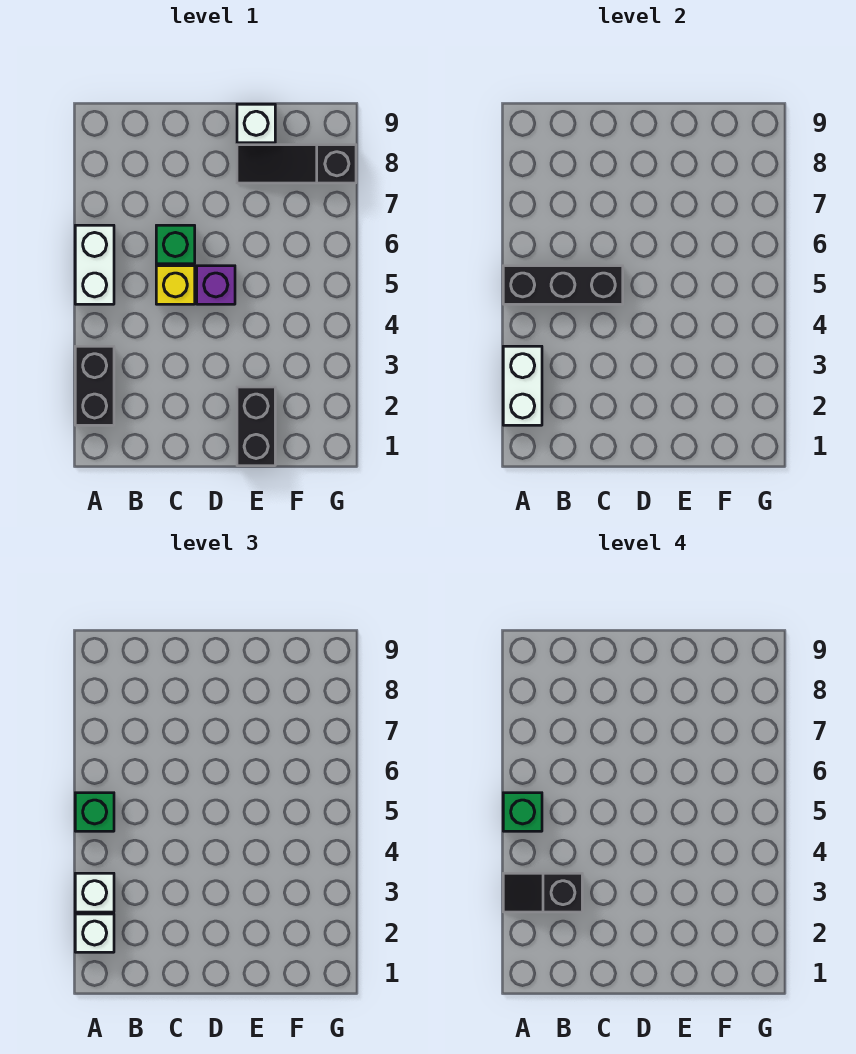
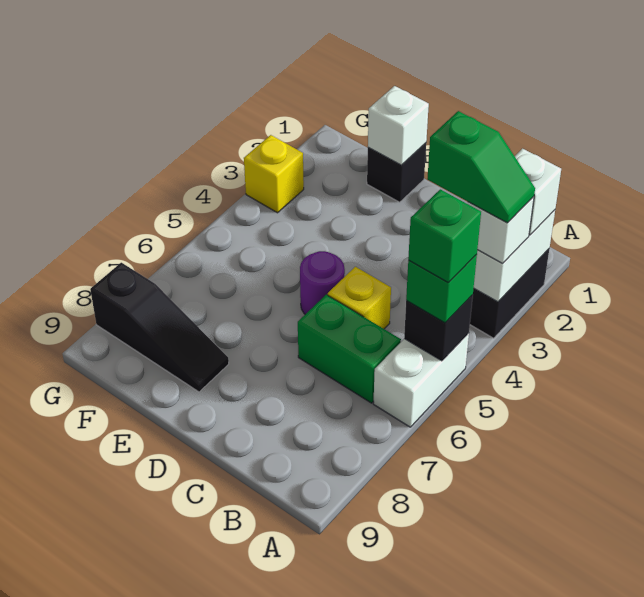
black 1x2 slope [503,873,582,912] -> green 1x2 slope [427,111,535,223]
black 1x3 brick [503,266,623,304] -> black 1x1 brick [404,295,473,361]
green 1x1 brick [156,225,195,264] -> green 1x2 brick [298,295,401,403]
purple 1x1 brick [197,266,235,304] -> purple 1x1 round brick [300,251,345,314]
black 1x2 brick [237,387,275,466] -> black 1x1 brick [367,143,426,202]
white 1x1 brick [237,104,275,143] -> white 1x1 brick moved to [368,86,429,165]
none -> yellow 1x1 brick [244,135,304,213]

